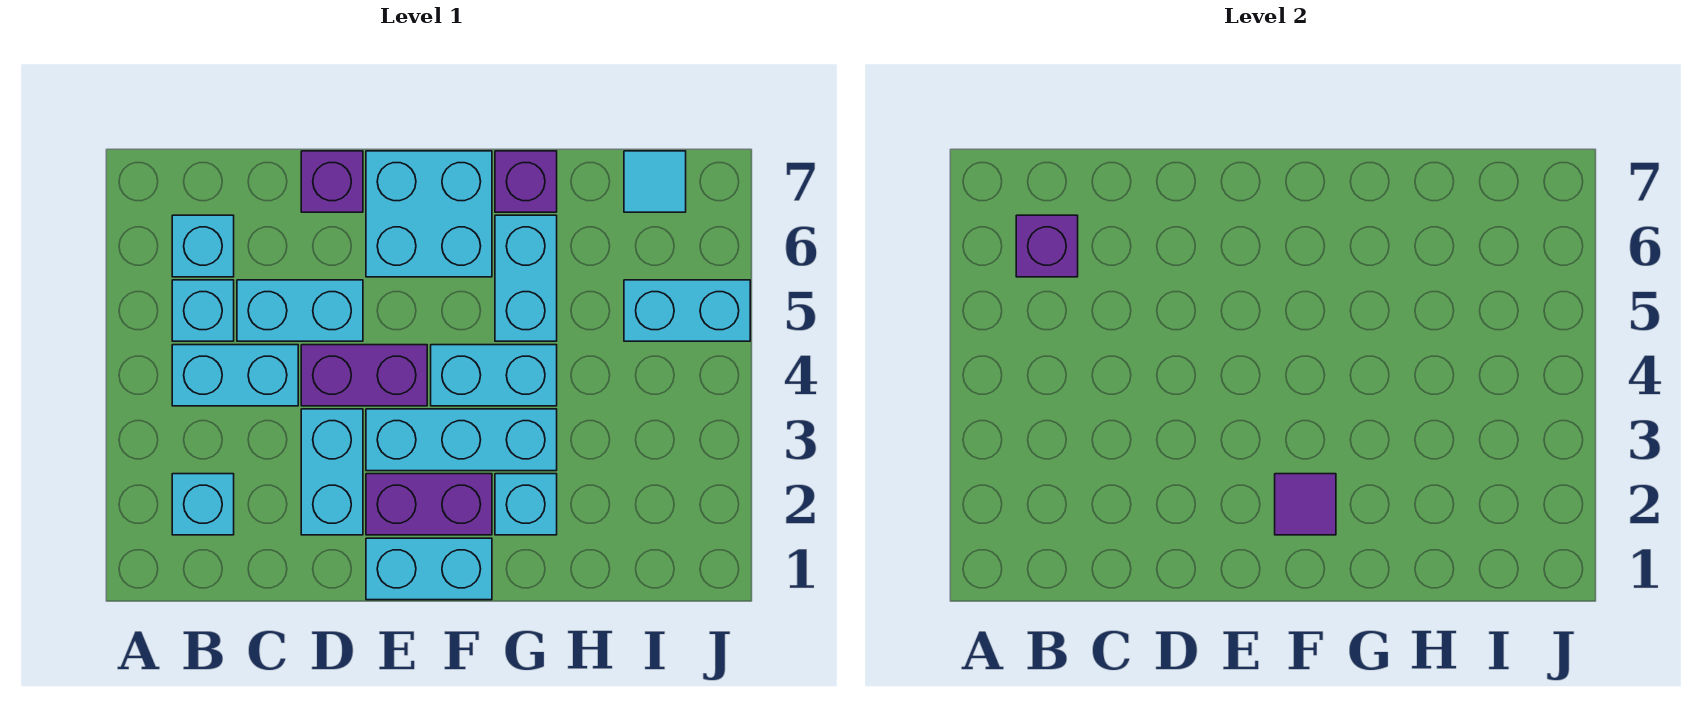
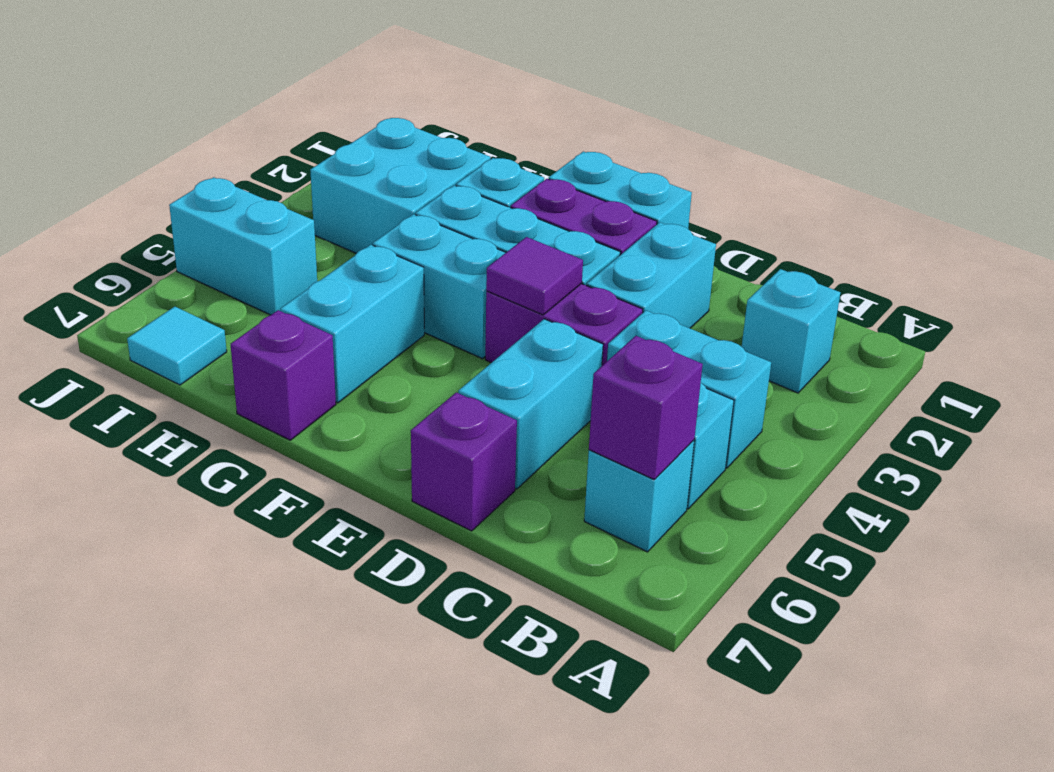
cyan 1x2 brick [237,280,363,341] -> cyan 1x2 brick turned to [458,319,603,489]
cyan 2x2 brick [366,151,492,277] -> cyan 2x2 brick moved to [310,118,490,253]
purple 1x1 tile [1275,474,1336,535] -> purple 1x1 tile moved to [486,237,583,315]

